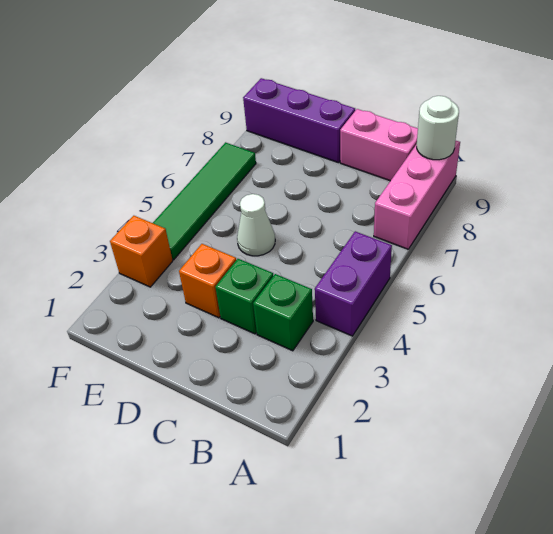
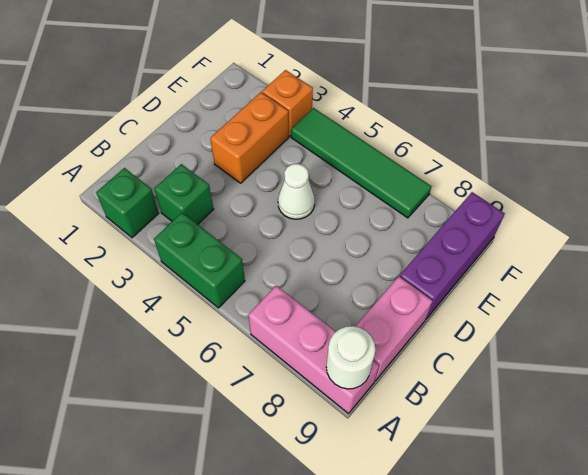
purple 1x2 brick [315,231,392,336] -> green 1x2 brick [154,213,245,308]
green 1x1 brick [215,259,273,334] -> green 1x1 brick moved to [96,168,159,238]
orange 1x1 brick [179,244,236,318] -> orange 1x2 brick [210,92,289,183]

